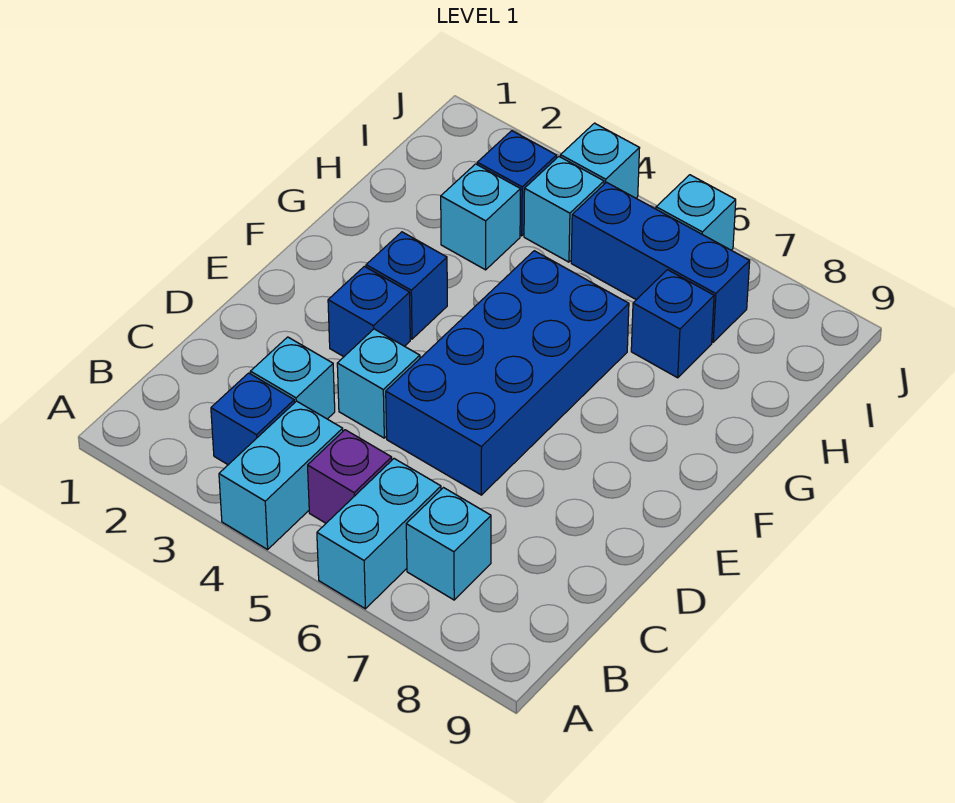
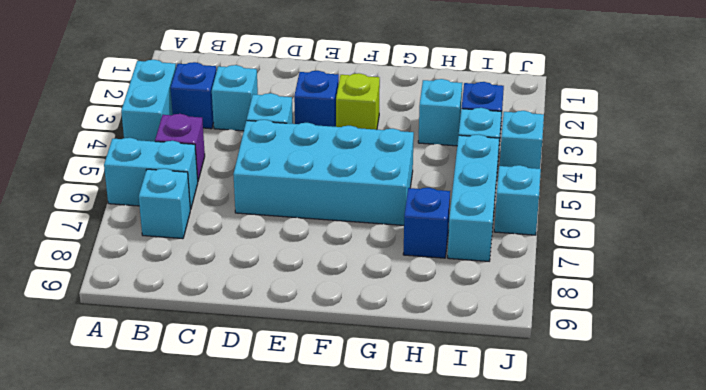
cyan 1x2 brick [219,401,343,549] -> cyan 1x2 brick turned to [121,60,176,141]
blue 2x4 brick [386,251,629,495] -> cyan 2x4 brick [233,120,414,225]
blue 1x1 brick [366,232,447,339] -> lime 1x1 brick [336,73,380,130]
blue 1x3 brick [571,182,750,342] -> cyan 1x3 brick [448,134,499,261]

